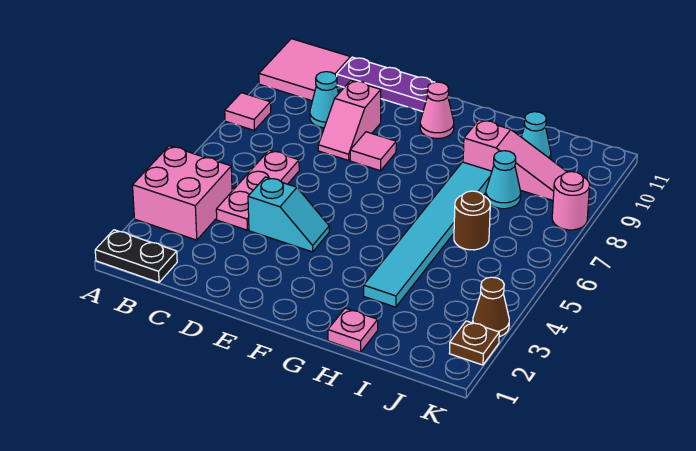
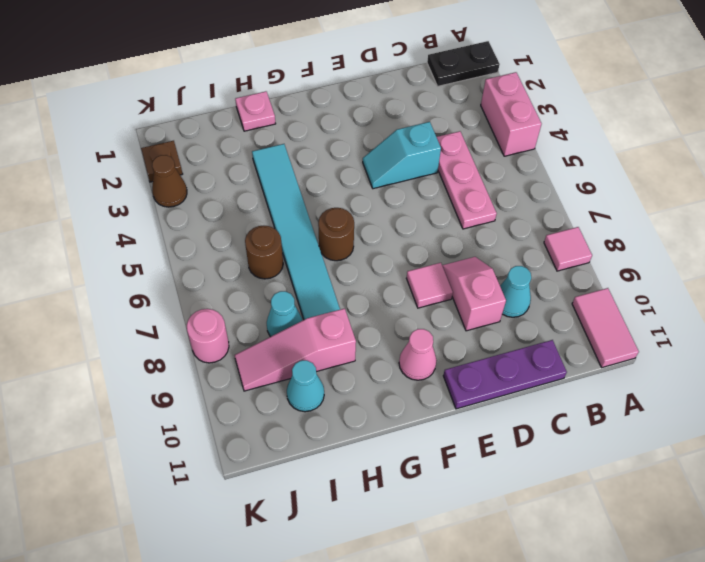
pink 2x2 brick [132,146,232,240] -> pink 1x2 brick [481,72,541,156]
pink 2x2 tile [259,39,351,101] -> pink 1x2 tile [572,288,639,367]
none -> brown 1x1 round brick [318,208,354,261]

